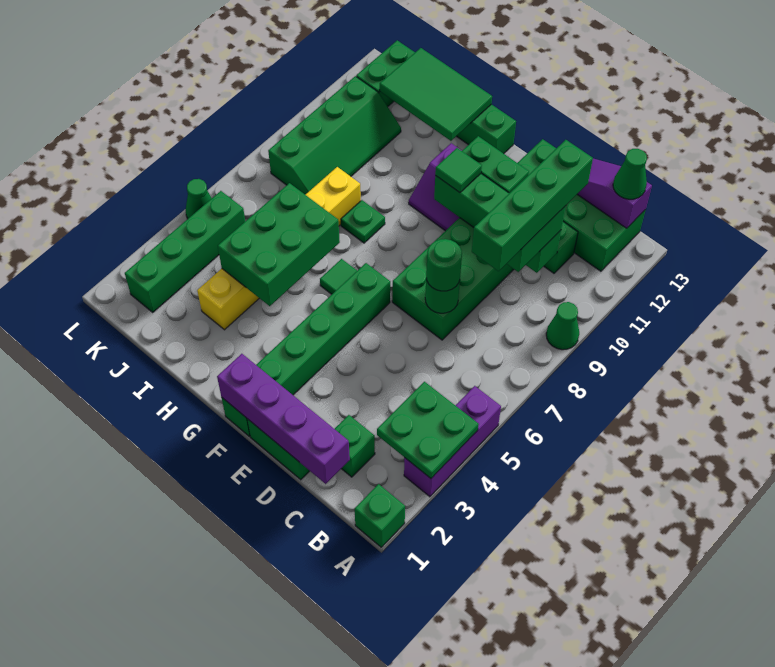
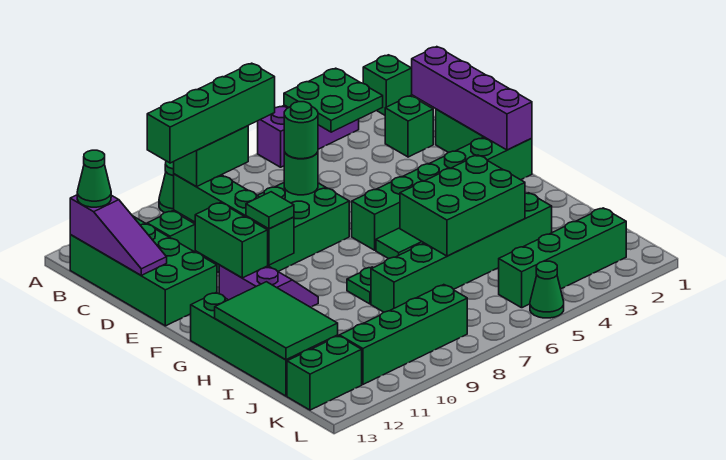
yellow 1x6 brick [197,167,361,330] -> green 1x6 brick [371,193,552,312]

